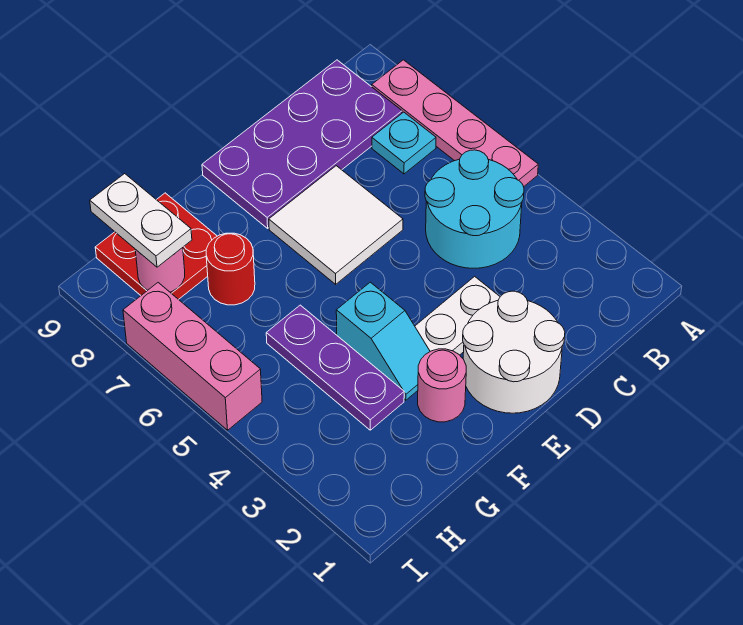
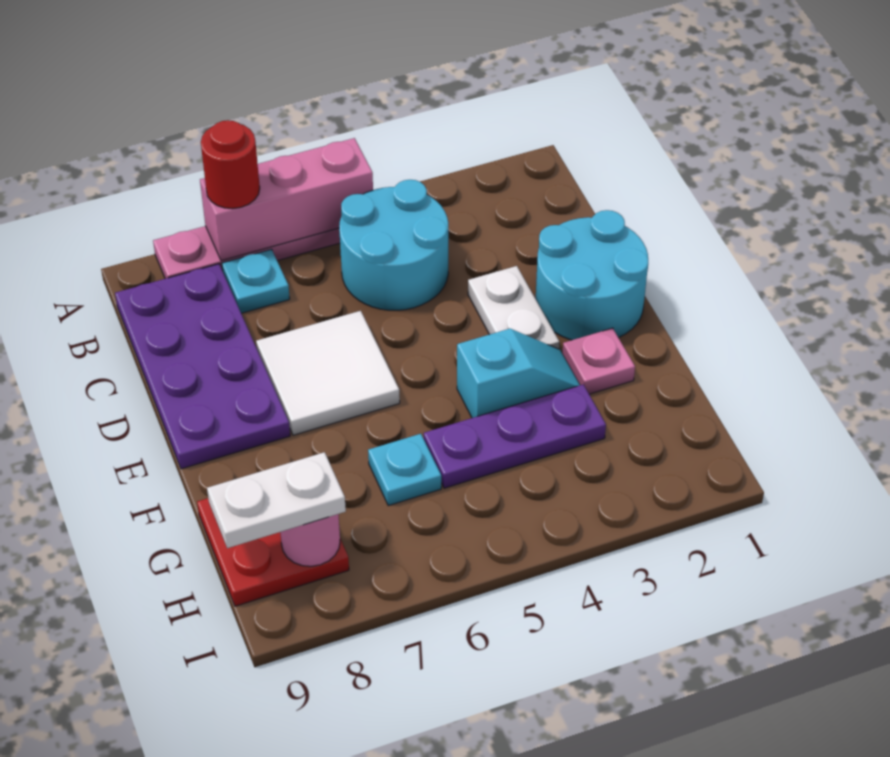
white 2x2 round brick [463,291,565,413] -> cyan 2x2 round brick [536,210,648,340]
pink 1x1 round brick [418,349,466,422] -> pink 1x1 plate [562,328,635,394]
none -> cyan 1x1 plate [368,434,441,506]
red 1x1 round brick [206,233,255,305] -> red 1x1 round brick moved to [201,120,260,209]
pink 1x3 brick [123,283,262,430] -> pink 1x3 brick moved to [200,138,373,261]

